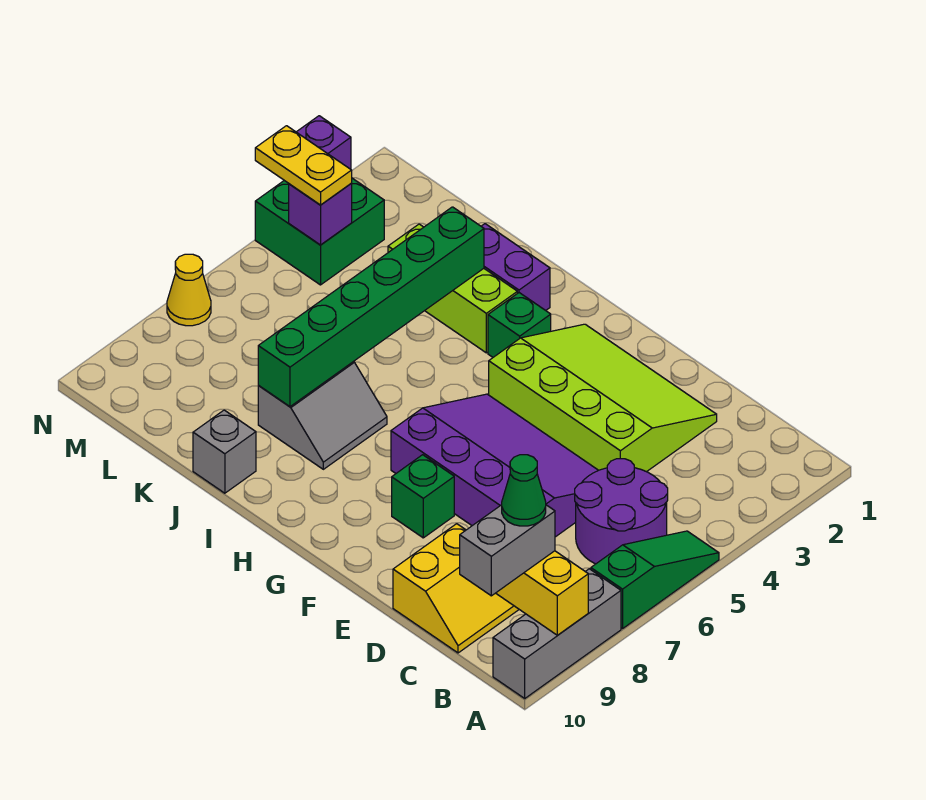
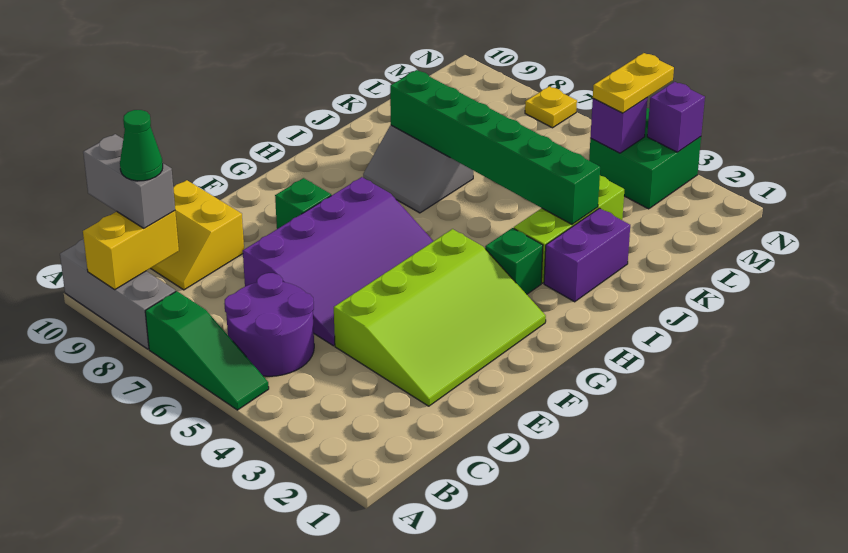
grey 1x1 brick [193,410,256,493] -> none
yellow 1x1 cone [167,254,211,326] -> yellow 1x1 plate [525,86,577,128]

